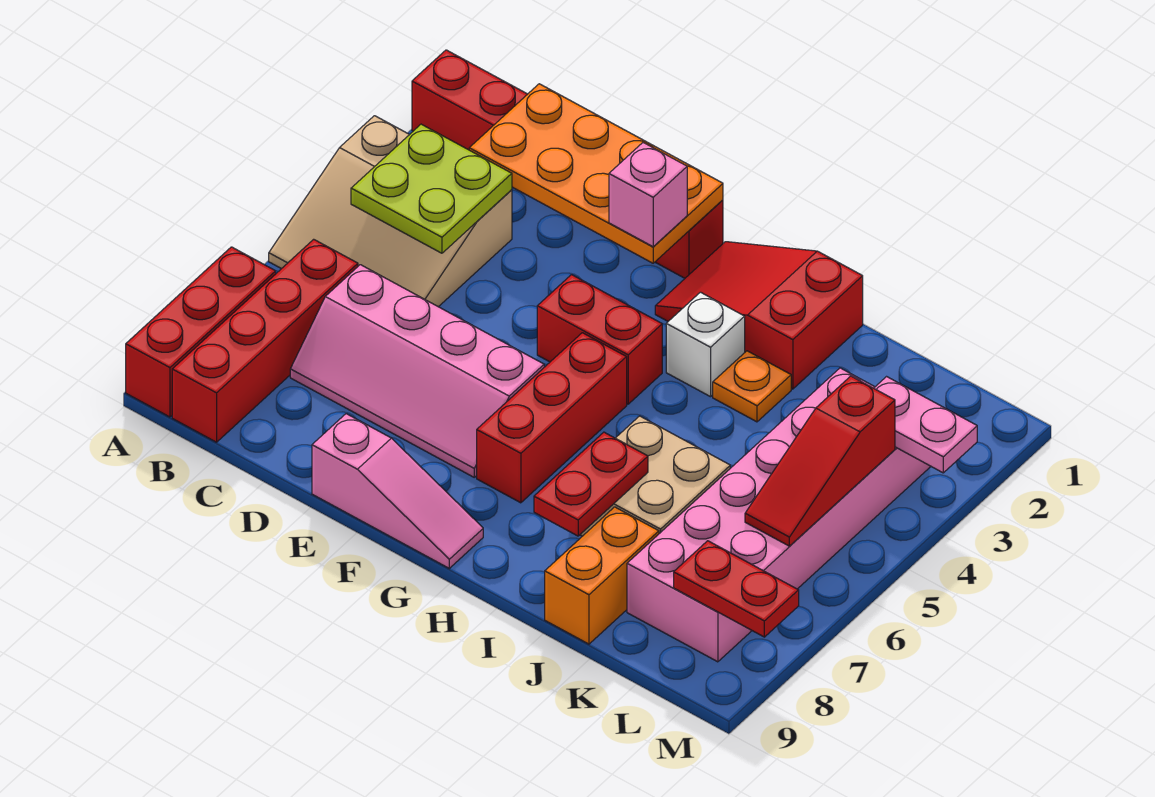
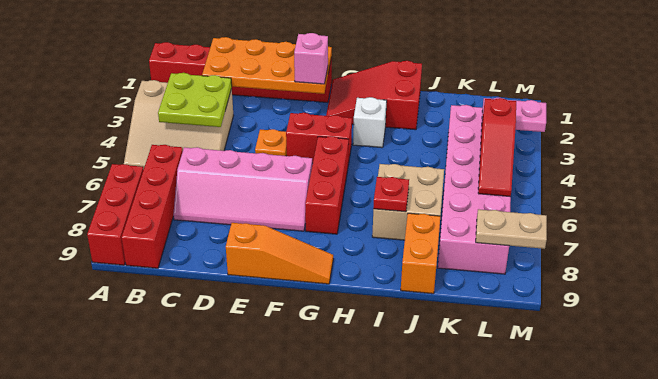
pink 1x3 slope [312,414,483,568] -> orange 1x3 slope [226,223,333,284]
orange 1x1 plate [713,351,791,422] -> orange 1x1 plate moved to [255,129,287,156]
red 1x2 plate [534,432,648,536] -> red 1x1 plate [373,177,409,212]
red 1x2 plate [674,541,799,637] -> tan 1x2 plate [476,209,547,249]

